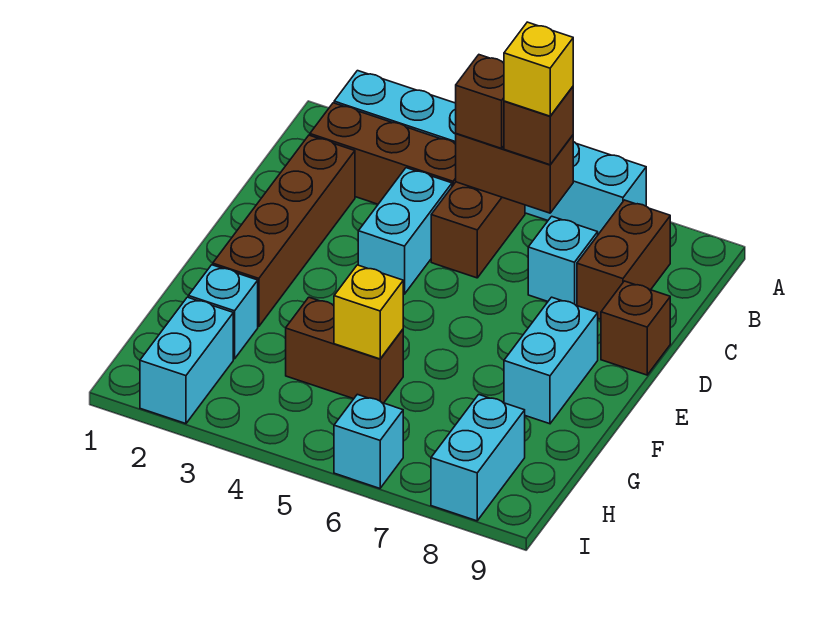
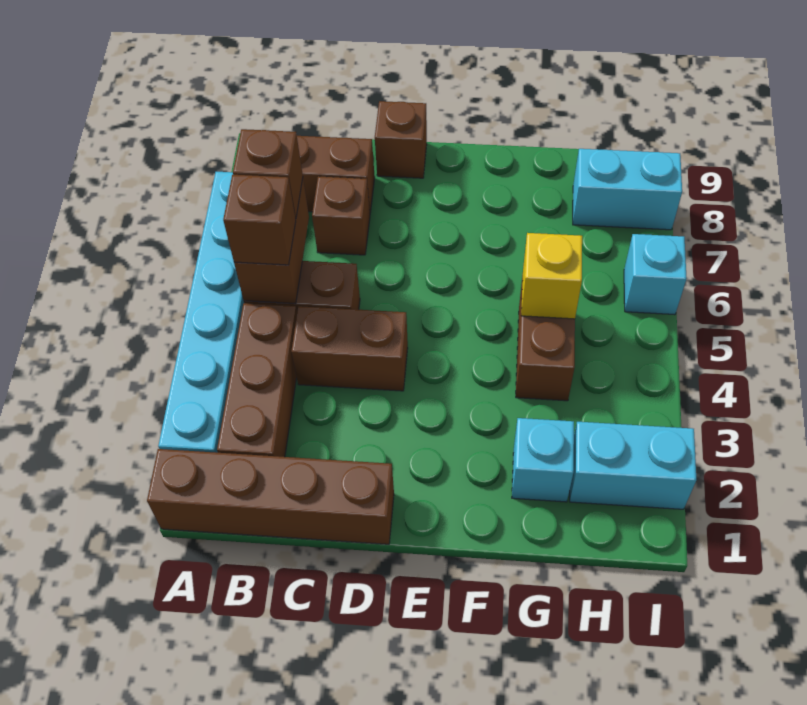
yellow 1x1 brick [504,22,573,116] -> none
brown 1x4 brick [213,135,355,326] -> brown 1x4 brick moved to [147,449,394,544]
cyan 1x2 brick [358,168,452,294] -> brown 1x2 brick [291,306,408,391]
cyan 1x1 brick [528,216,598,306] -> brown 1x1 brick [312,176,370,255]
cyan 1x2 brick [504,297,598,424] -> none

